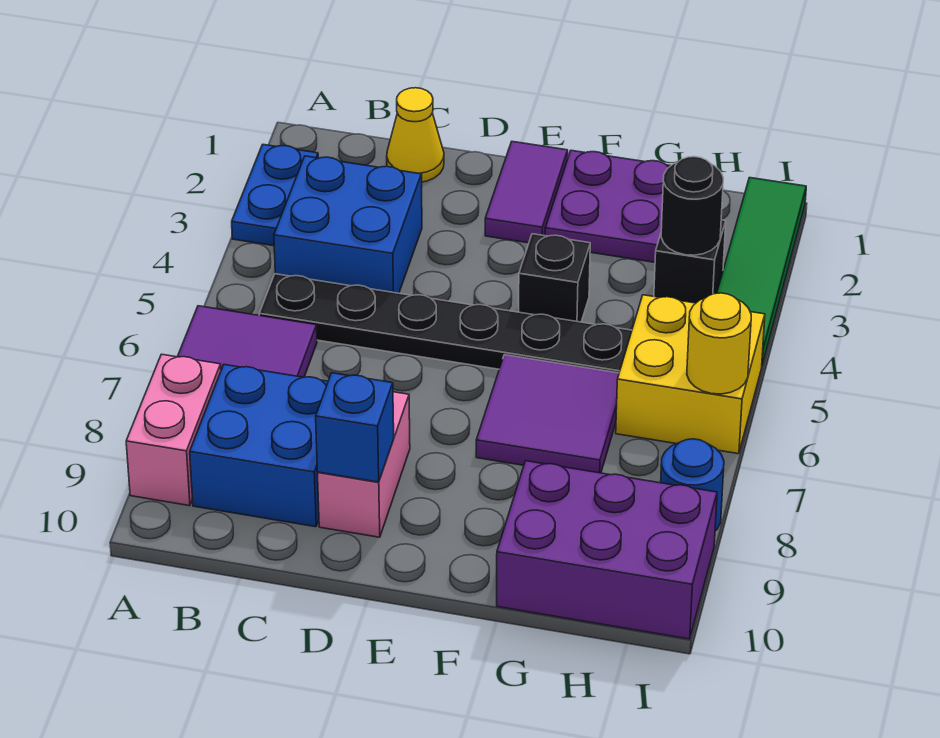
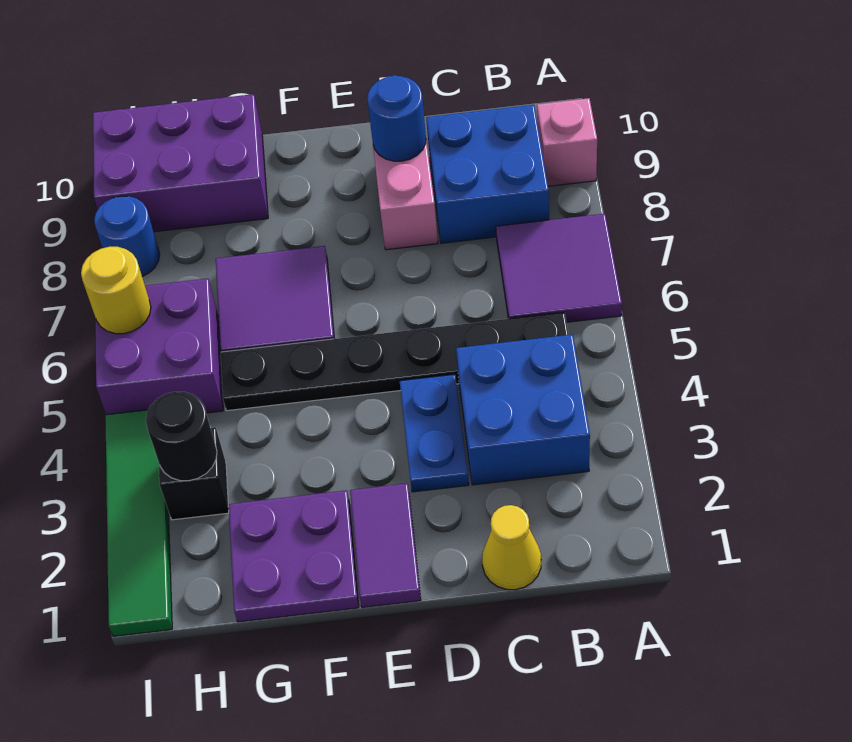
blue 1x2 plate [232,145,318,246] -> blue 1x2 plate moved to [400,374,469,492]
pink 1x2 brick [126,354,221,506] -> pink 1x1 brick [537,98,597,186]
blue 1x1 brick [316,373,394,482] -> blue 1x1 round brick [367,75,426,161]
black 1x1 brick [519,234,590,322] -> none
yellow 2x2 brick [616,295,765,454] -> purple 2x2 brick [95,278,223,415]

